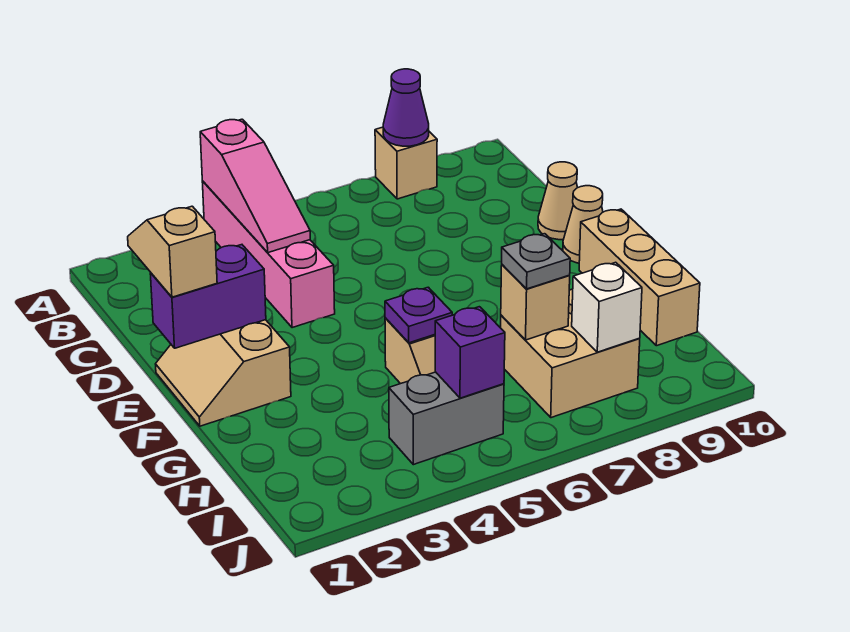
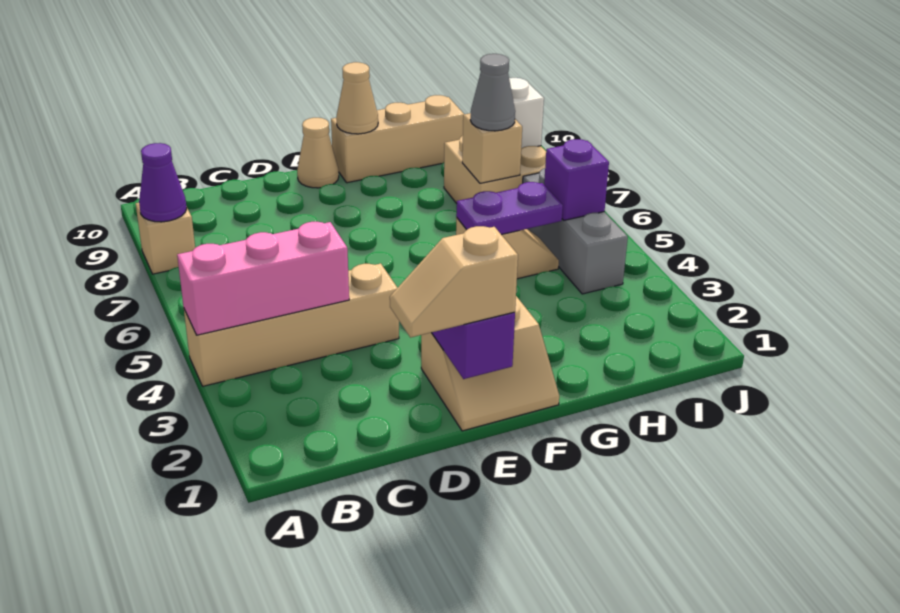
pink 1x4 brick [202,181,335,328] -> tan 1x4 brick [184,263,399,386]
pink 1x3 slope [200,119,310,253] -> pink 1x3 brick [177,222,349,335]
tan 1x1 cone [538,162,577,240] -> tan 1x1 cone moved to [336,62,378,134]
purple 1x1 plate [385,287,452,343] -> purple 1x2 plate [456,182,563,235]
grey 1x1 plate [502,234,570,289] -> grey 1x1 cone [470,54,515,131]
grey 1x2 brick [389,372,504,465] -> grey 1x3 brick [523,168,628,294]

